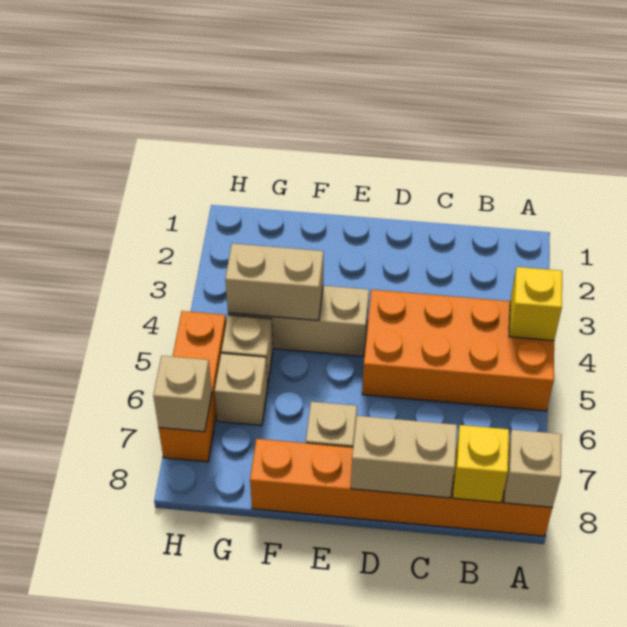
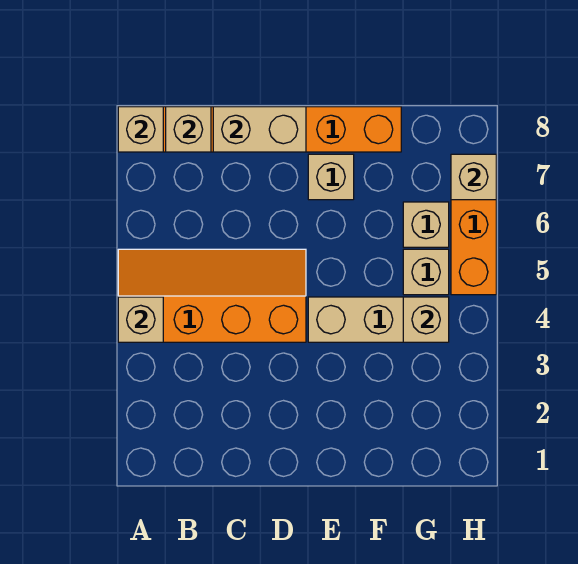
orange 2x4 brick [362,290,554,411] -> orange 2x4 slope [118,249,306,342]
yellow 1x1 brick [509,267,562,341] -> tan 1x1 brick [118,297,163,342]
yellow 1x1 brick [453,425,509,503] -> tan 1x1 brick [166,107,211,152]
tan 1x2 brick [225,244,324,320] -> tan 1x1 brick [403,297,449,342]

